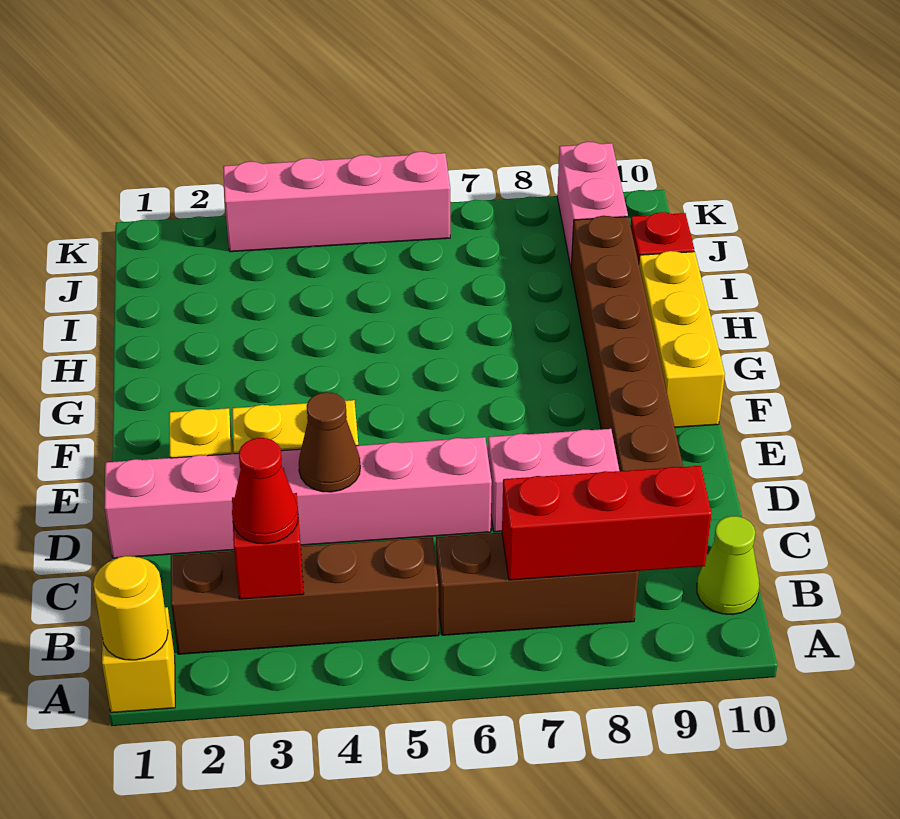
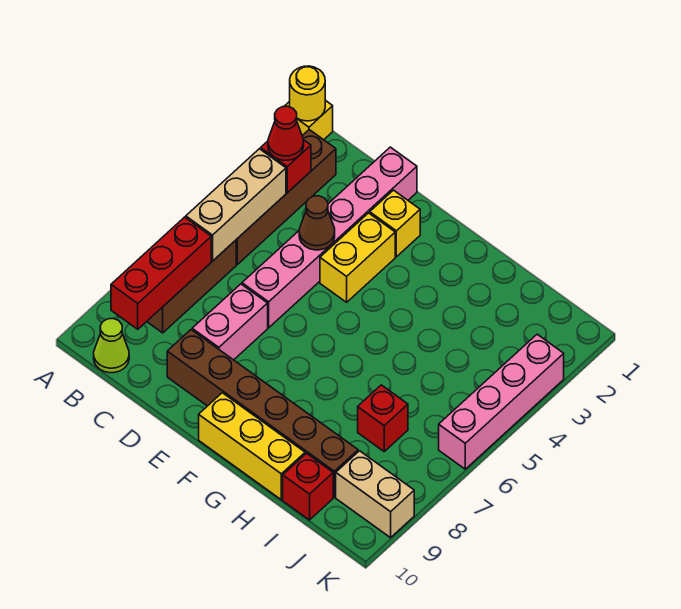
none -> tan 1x3 brick [186,149,286,261]
none -> red 1x1 brick [358,385,408,451]
pink 1x2 brick [557,142,628,267] -> tan 1x2 brick [336,451,414,538]

